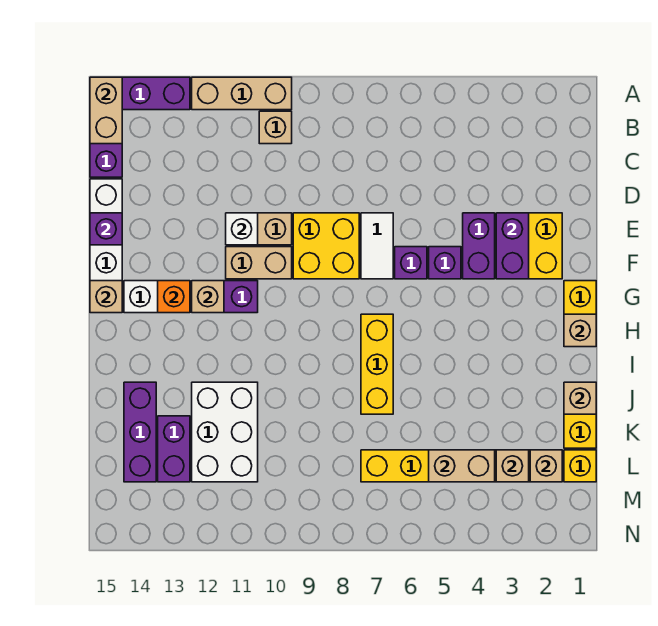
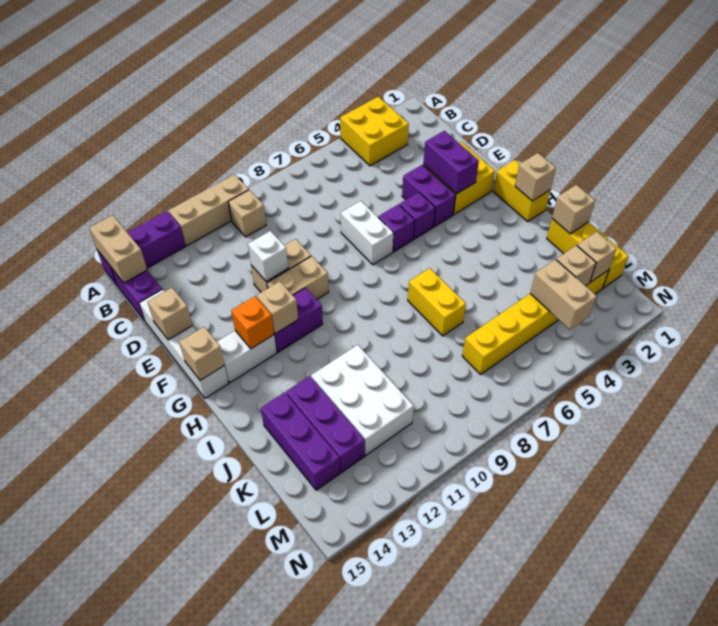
white 1x2 tile [361,213,393,279] -> white 1x2 brick [341,201,394,265]
yellow 2x2 brick [293,213,359,279] -> yellow 2x2 brick moved to [340,97,409,166]
purple 1x1 brick [90,213,122,245] -> tan 1x1 brick [148,288,192,340]
yellow 1x3 brick [361,314,393,414] -> yellow 1x2 brick [408,268,466,336]
purple 1x2 brick [158,416,190,482] -> purple 1x3 brick [286,376,365,473]
tan 1x2 brick [429,450,495,482] -> tan 1x2 brick turned to [530,259,597,330]

